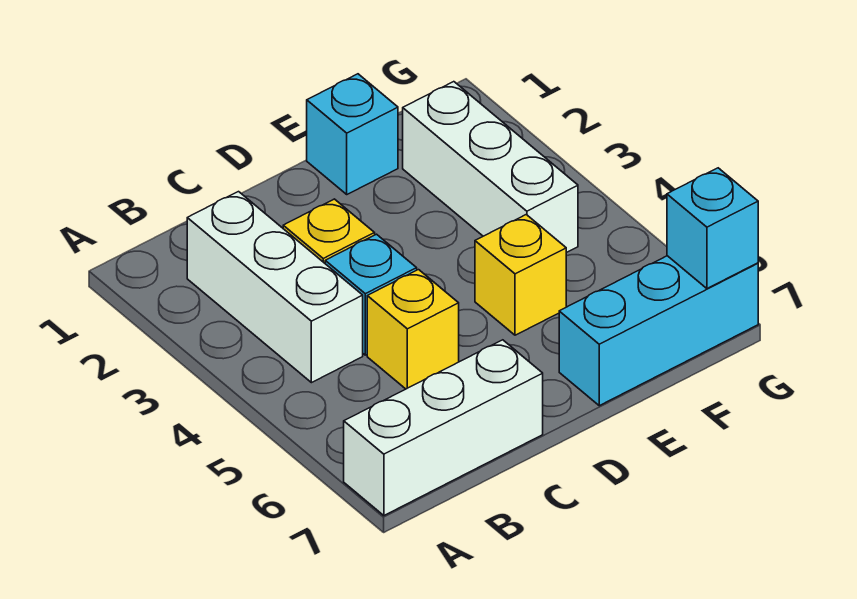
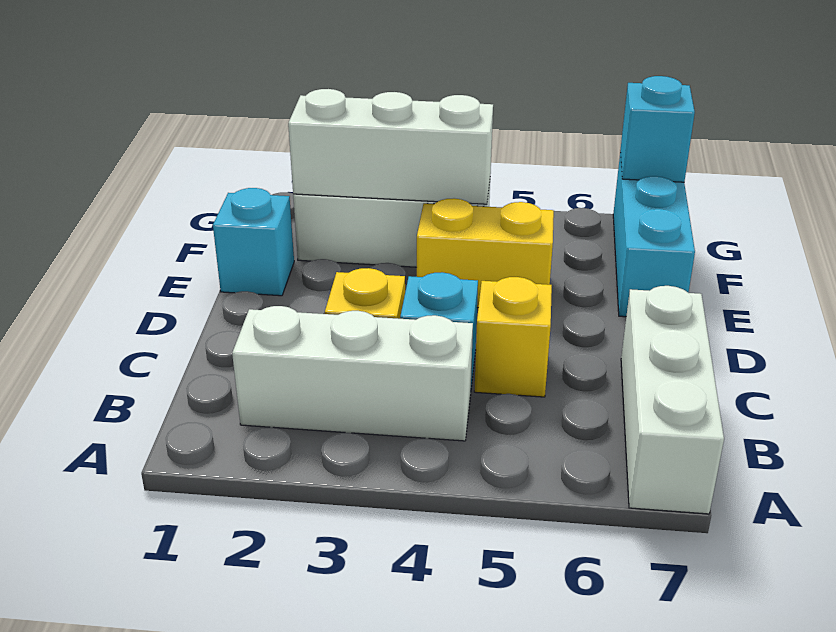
yellow 1x1 brick [475,215,566,335] -> yellow 1x2 brick [417,198,554,308]
none -> white 1x3 brick [288,89,493,204]

